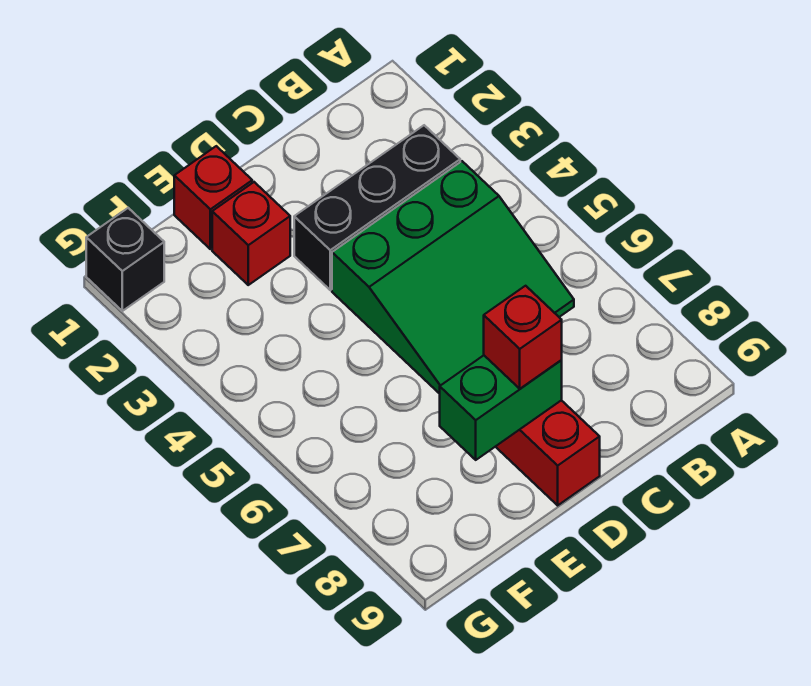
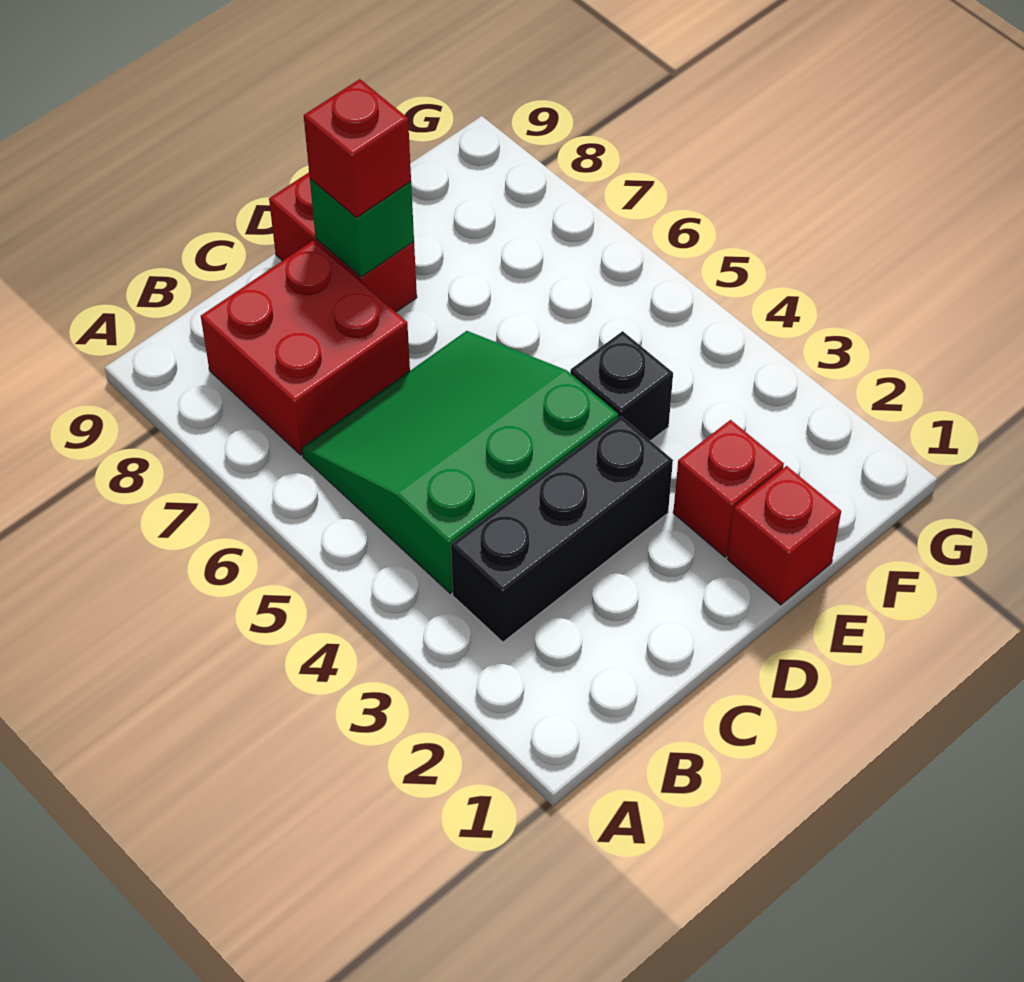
none -> red 2x2 brick [201,241,410,455]
green 1x2 brick [440,355,562,460] -> green 1x1 brick [310,179,414,277]
black 1x1 brick [86,208,164,311] -> black 1x1 brick moved to [570,331,673,441]

